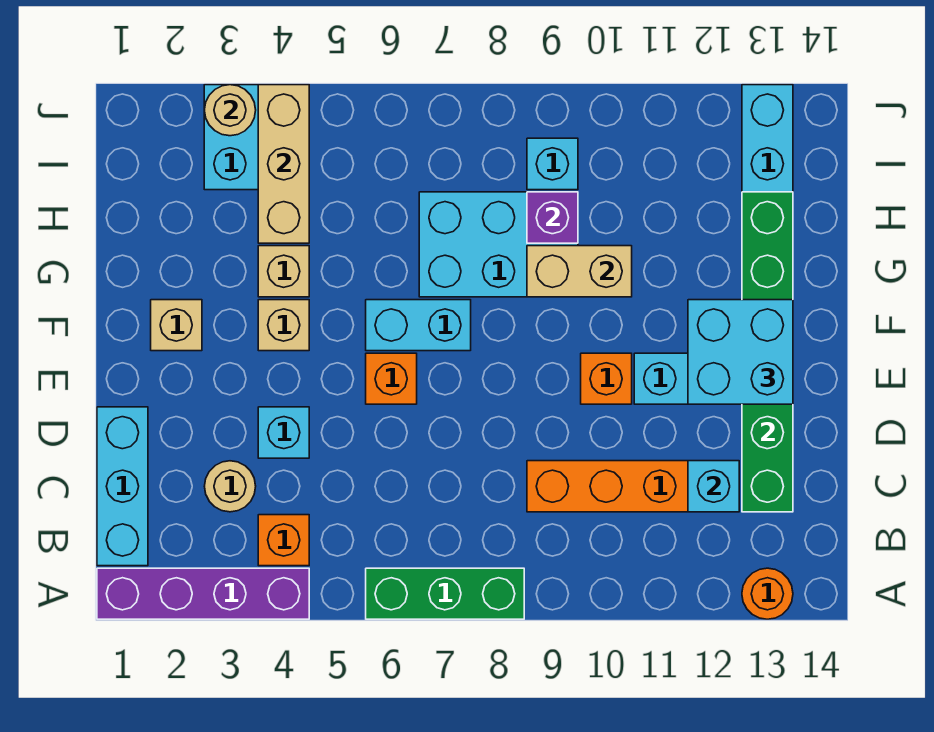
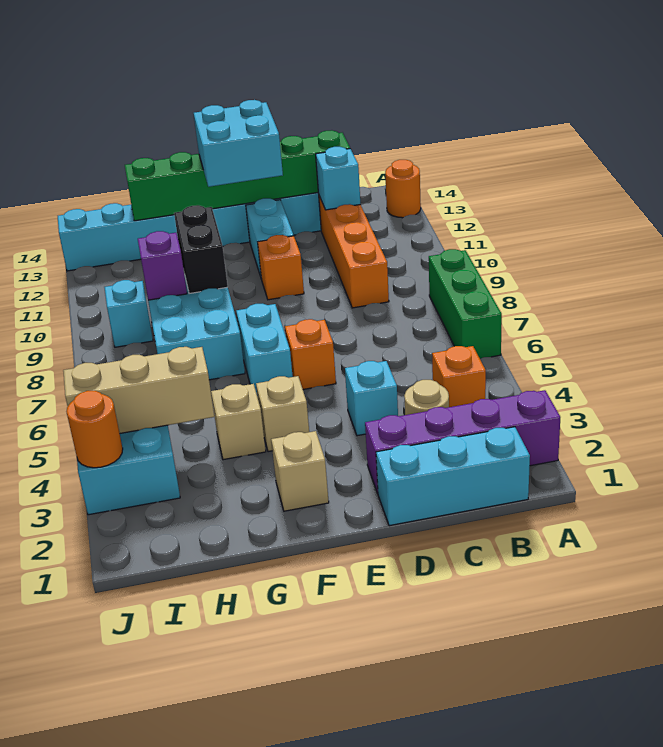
purple 1x4 brick [97,568,309,619] -> purple 1x4 brick turned to [365,390,560,493]
tan 1x2 brick [527,246,632,297] -> black 1x2 brick [174,205,228,294]
tan 1x1 round brick [204,85,256,136] -> orange 1x1 round brick [66,391,123,468]

